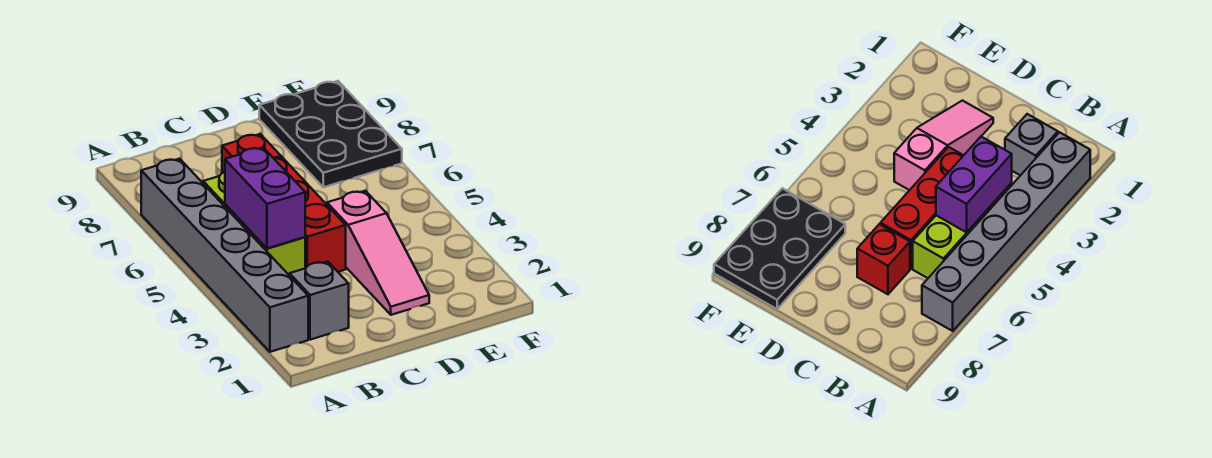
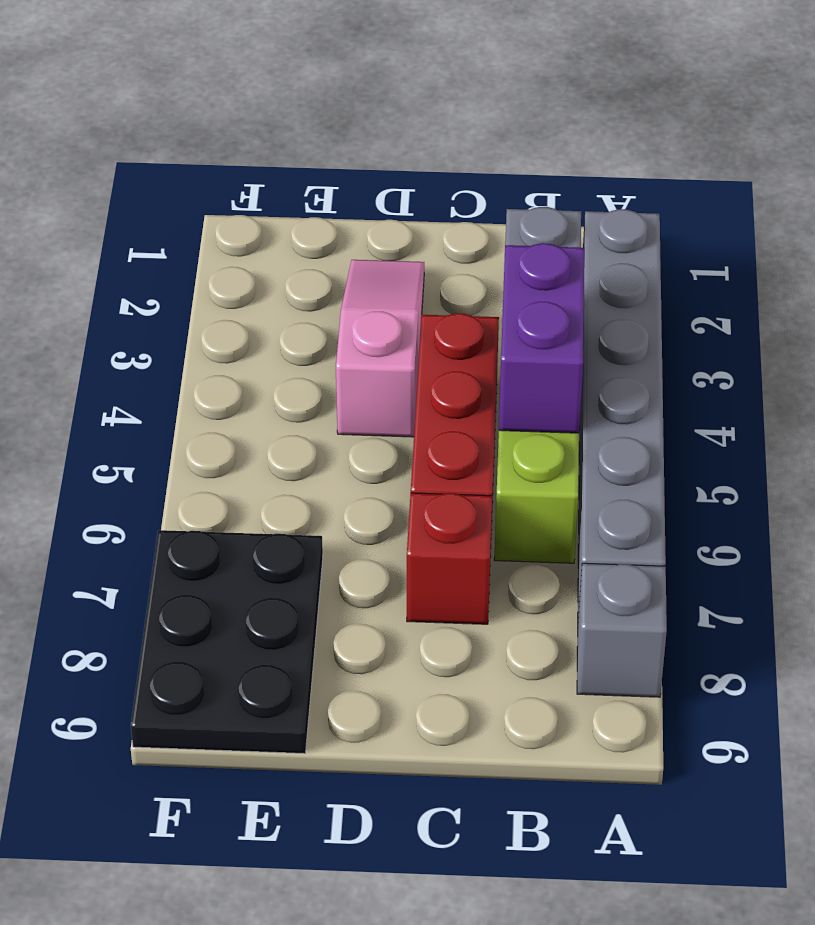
none -> grey 1x1 brick [577,563,667,697]

